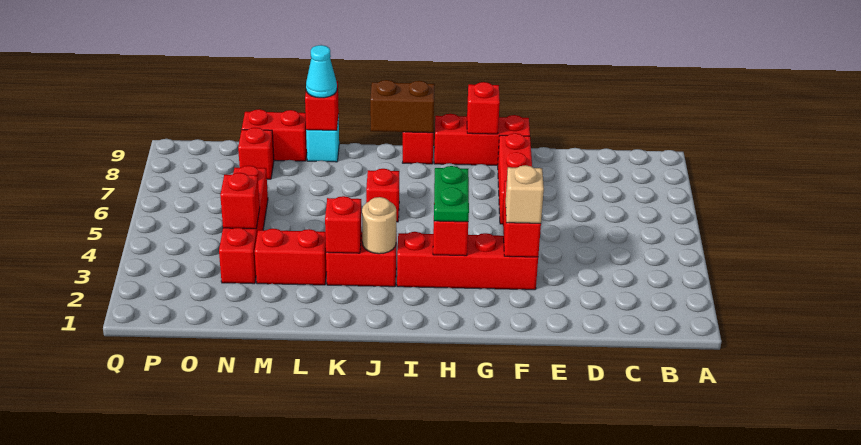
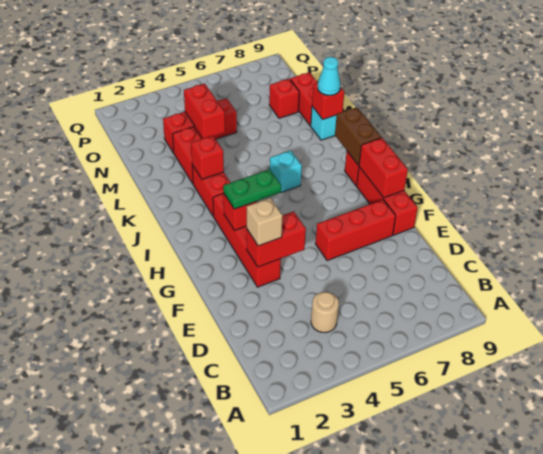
red 1x1 brick [467,82,500,134] -> red 1x2 brick [359,138,408,198]
tan 1x1 round brick [362,197,396,254] -> tan 1x1 round brick moved to [311,292,339,333]
red 1x1 brick [366,169,399,222] -> cyan 1x1 brick [270,150,302,192]
red 1x4 brick [219,166,268,284] -> red 1x3 brick [163,98,237,153]
red 1x1 brick [220,173,260,229] -> red 1x2 brick [184,83,225,138]

